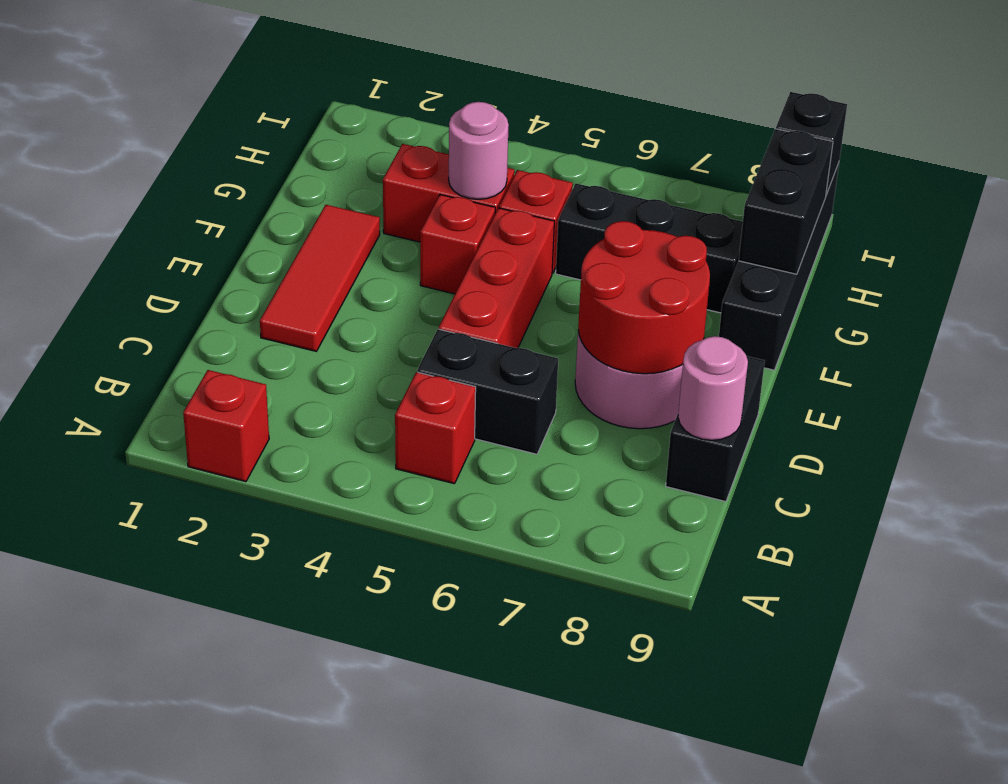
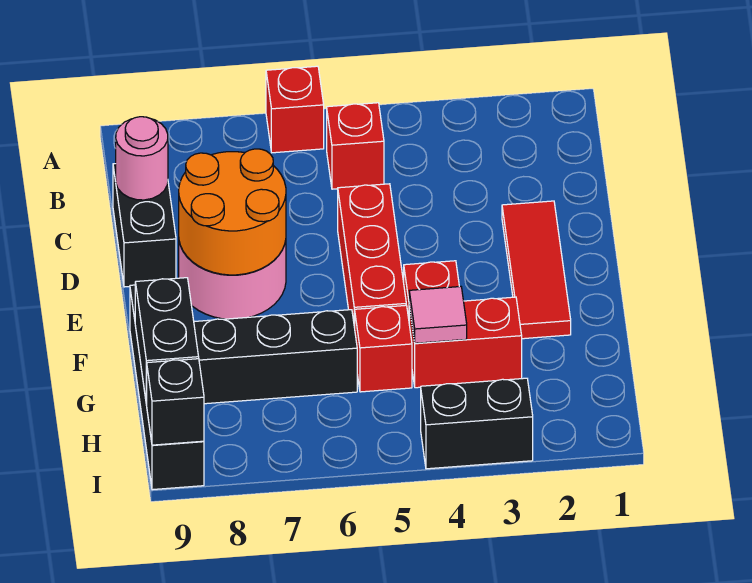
red 1x1 brick [183,370,269,482] -> red 1x1 brick moved to [266,66,324,153]
black 1x2 brick [417,329,558,454] -> black 1x2 brick moved to [421,378,533,469]
red 2x2 round brick [578,221,710,374] -> orange 2x2 round brick [179,149,286,275]
pink 1x1 round brick [449,102,509,199] -> pink 1x1 tile [409,287,467,343]

